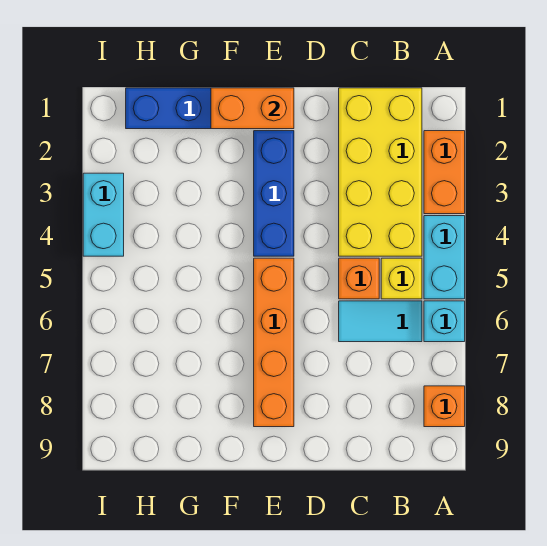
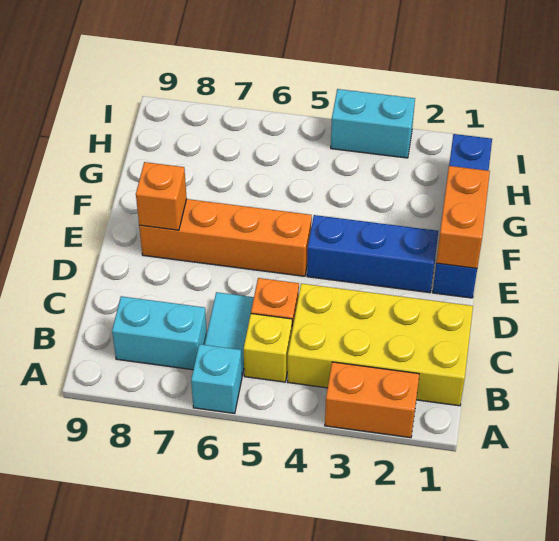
cyan 1x2 brick [424,216,465,299] -> cyan 1x2 brick moved to [112,296,207,370]
orange 1x1 brick [424,386,465,427] -> orange 1x1 brick moved to [136,162,187,230]

